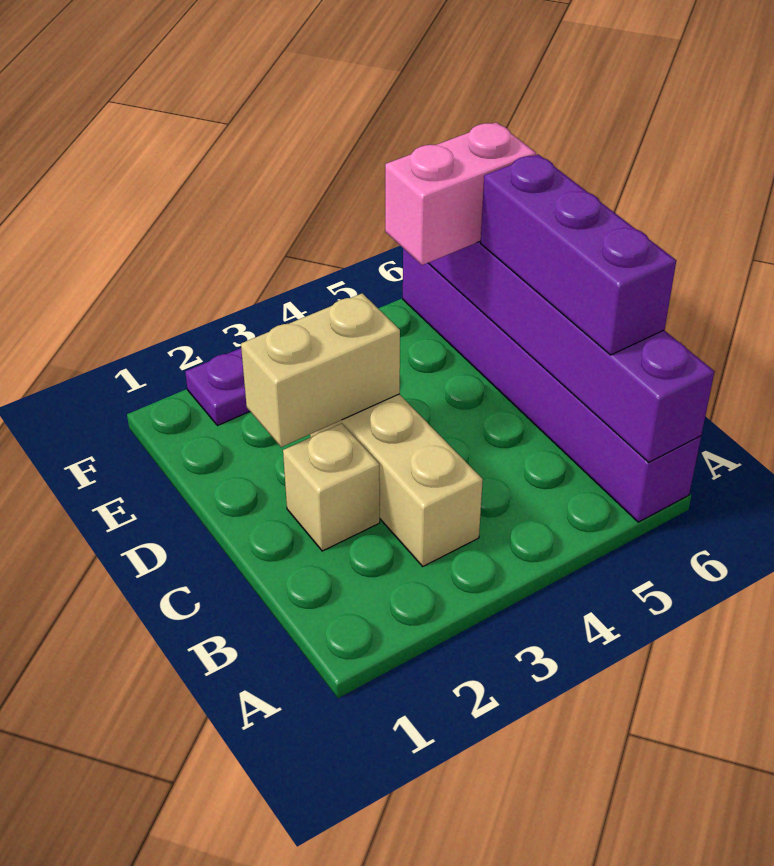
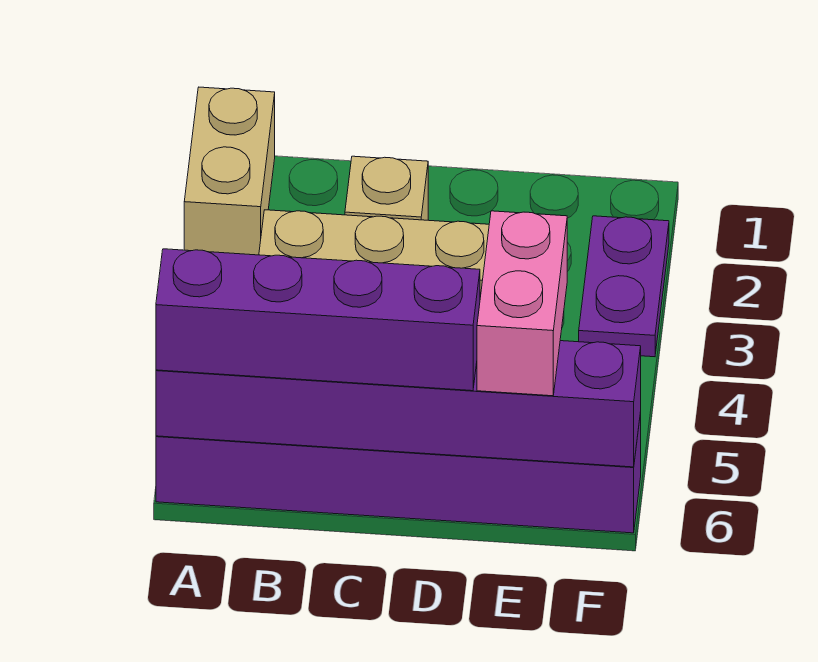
purple 1x3 brick [481,154,676,355] -> purple 1x4 brick [156,249,480,391]
tan 1x2 brick [241,293,400,447] -> tan 1x2 brick moved to [184,87,275,255]

